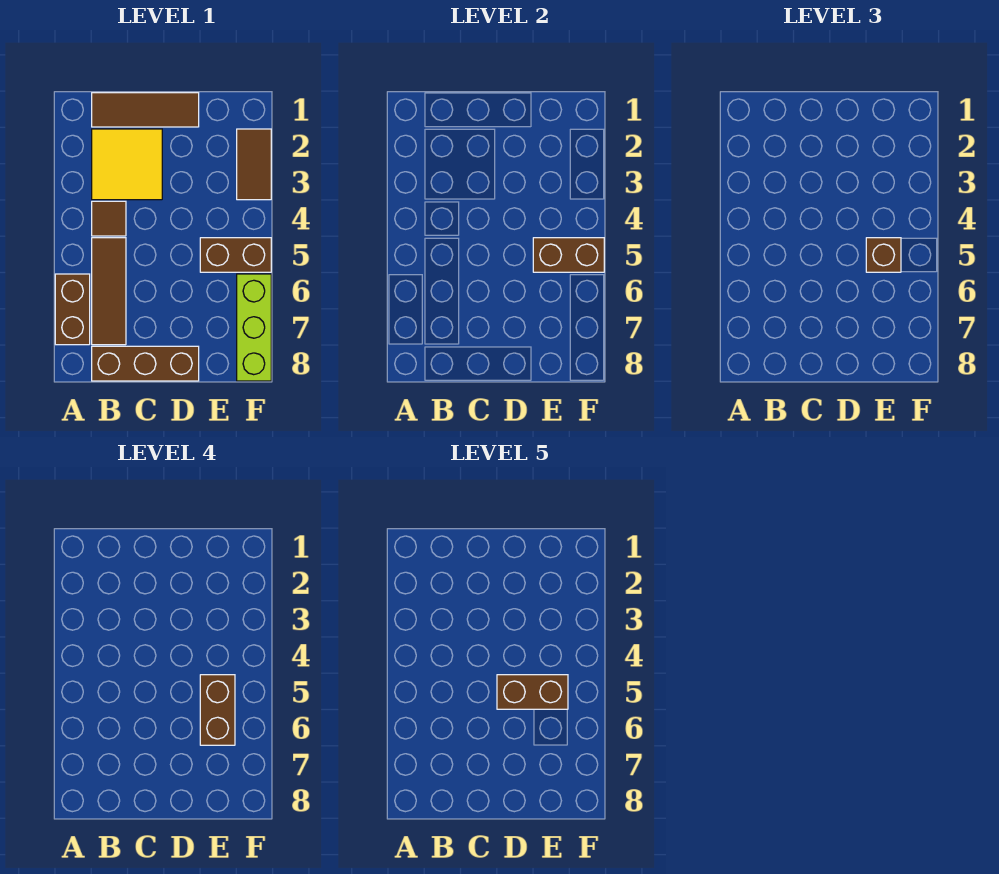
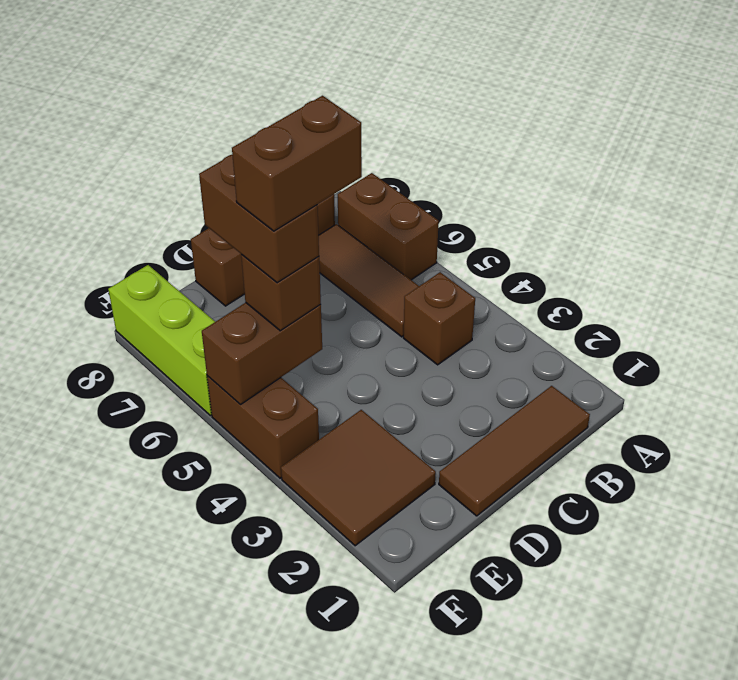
yellow 2x2 tile [92,129,162,200] -> none
brown 1x1 tile [92,201,126,236] -> brown 1x1 brick [403,272,475,365]
brown 1x2 brick [200,238,271,272] -> brown 1x2 brick turned to [207,376,319,478]
brown 1x2 tile [237,129,271,200] -> brown 2x2 tile [281,410,436,546]

